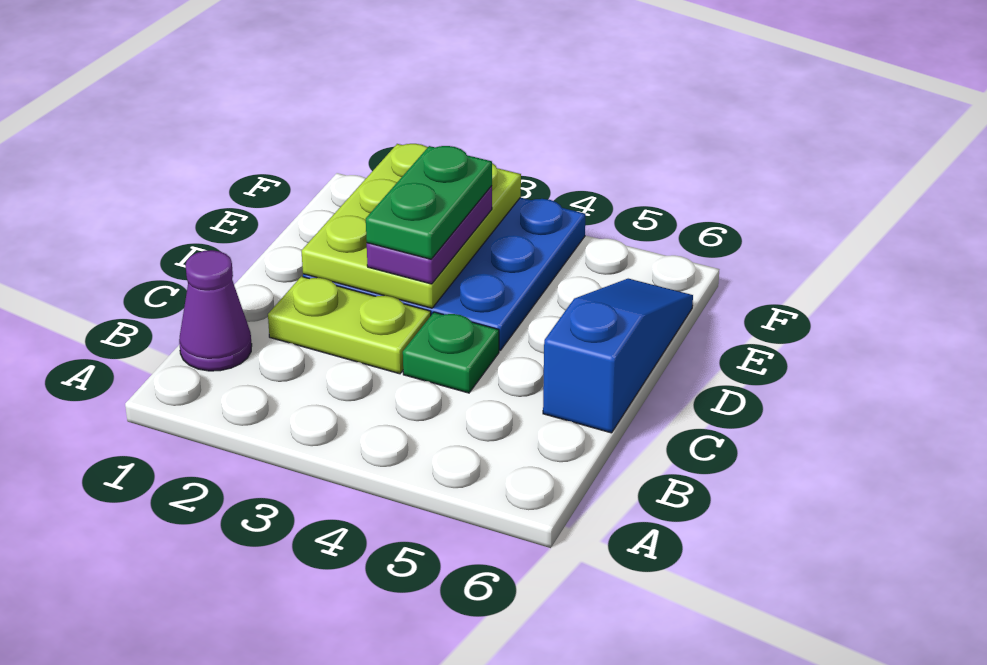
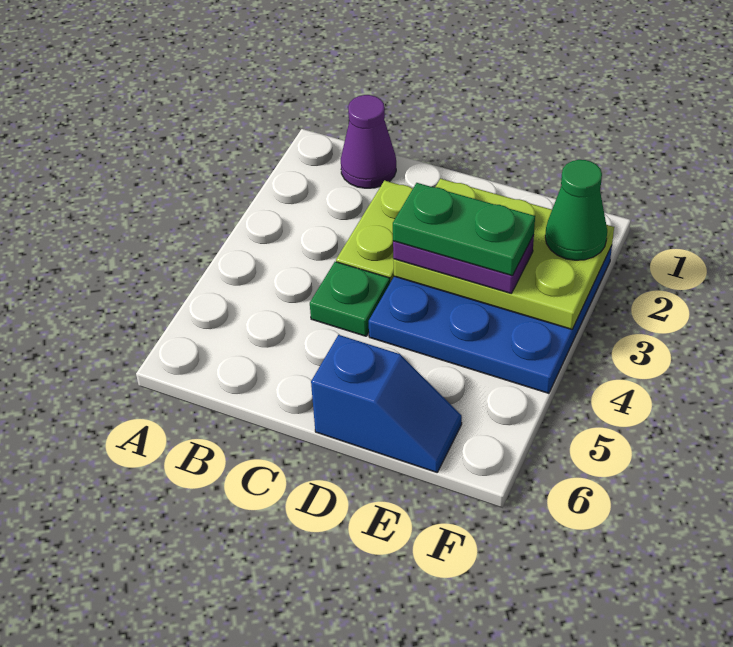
blue 1x3 slope [543,279,693,433] -> blue 1x2 slope [311,335,462,472]
none -> green 1x1 cone [545,160,607,260]

